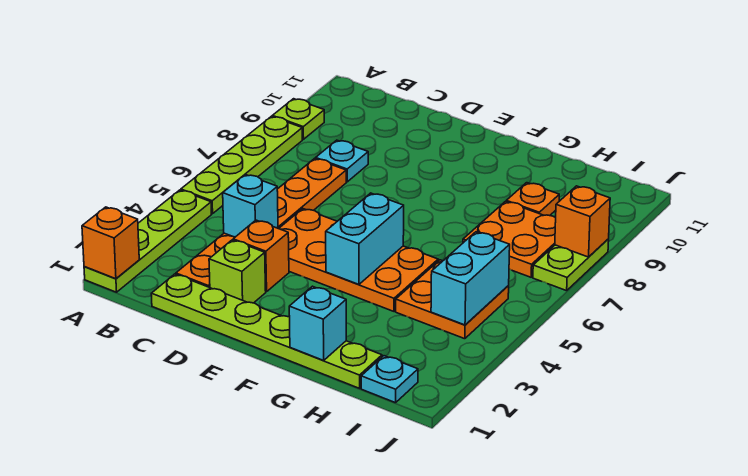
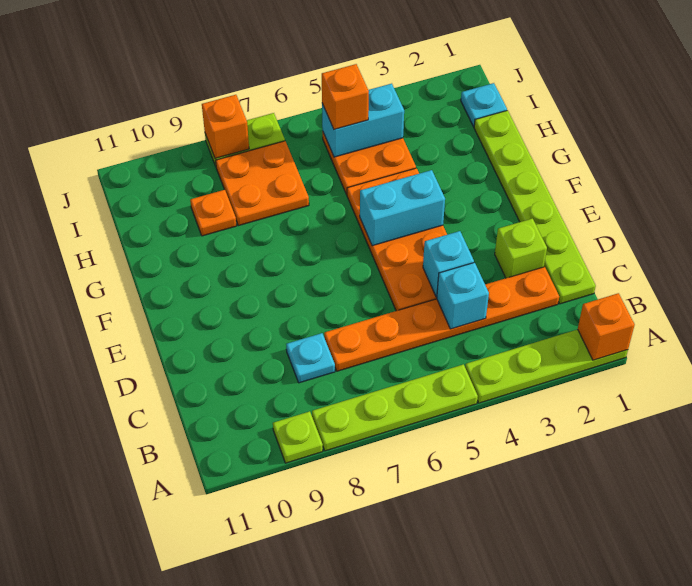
orange 1x1 brick [233,220,289,292] -> orange 1x1 brick moved to [322,64,369,129]
cyan 1x1 brick [289,286,346,360] -> cyan 1x1 brick moved to [423,231,474,297]

